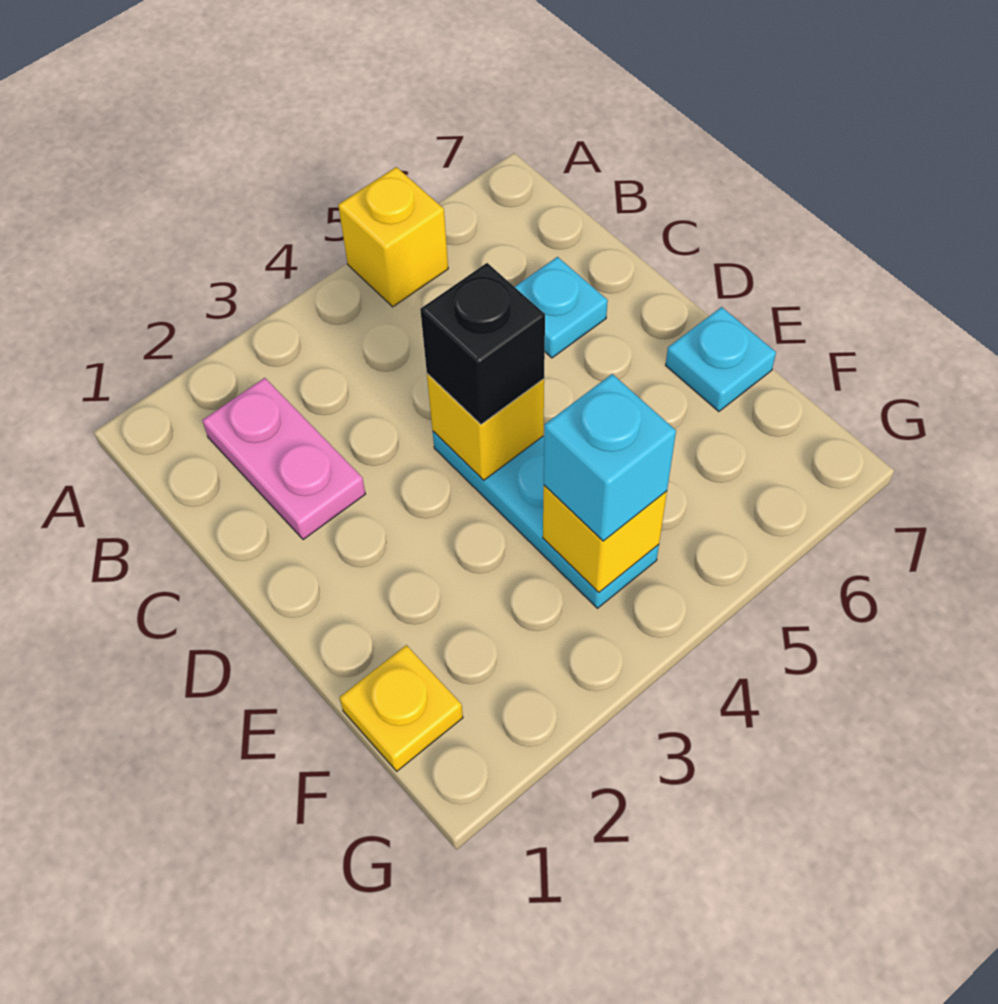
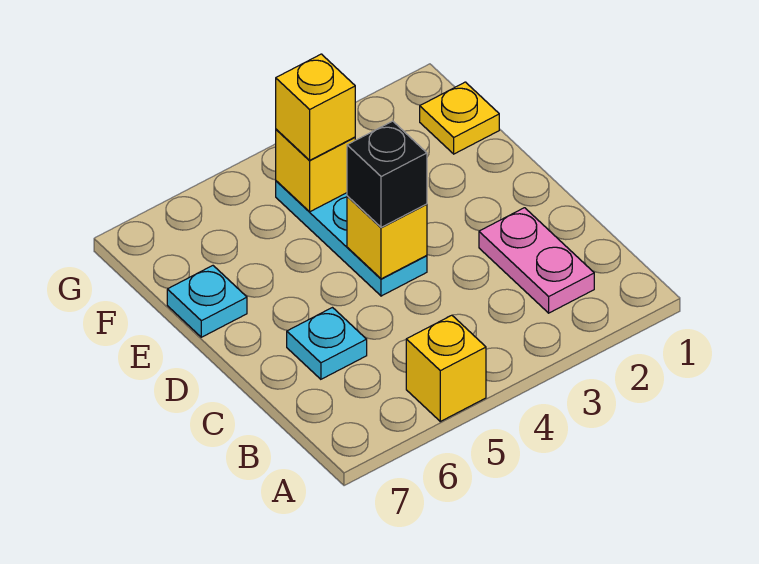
cyan 1x1 brick [544,374,676,541] -> yellow 1x1 brick [276,54,355,160]

